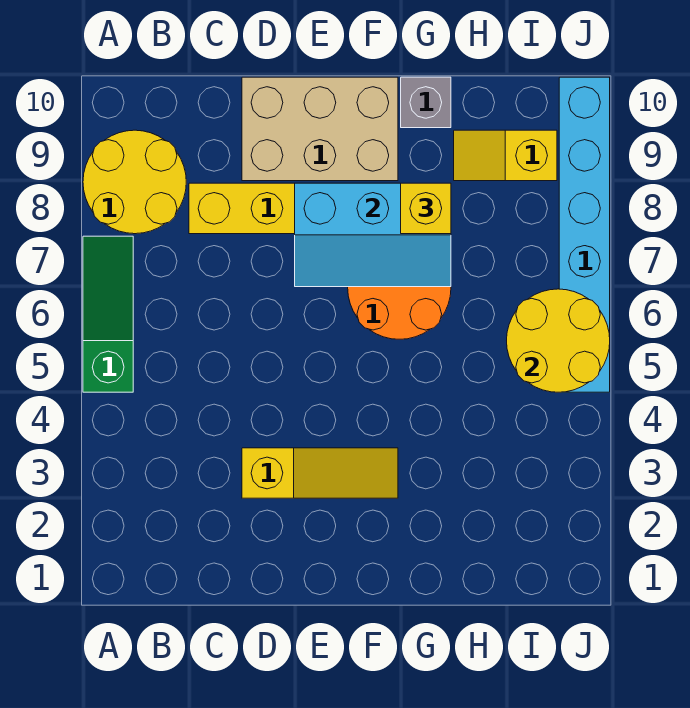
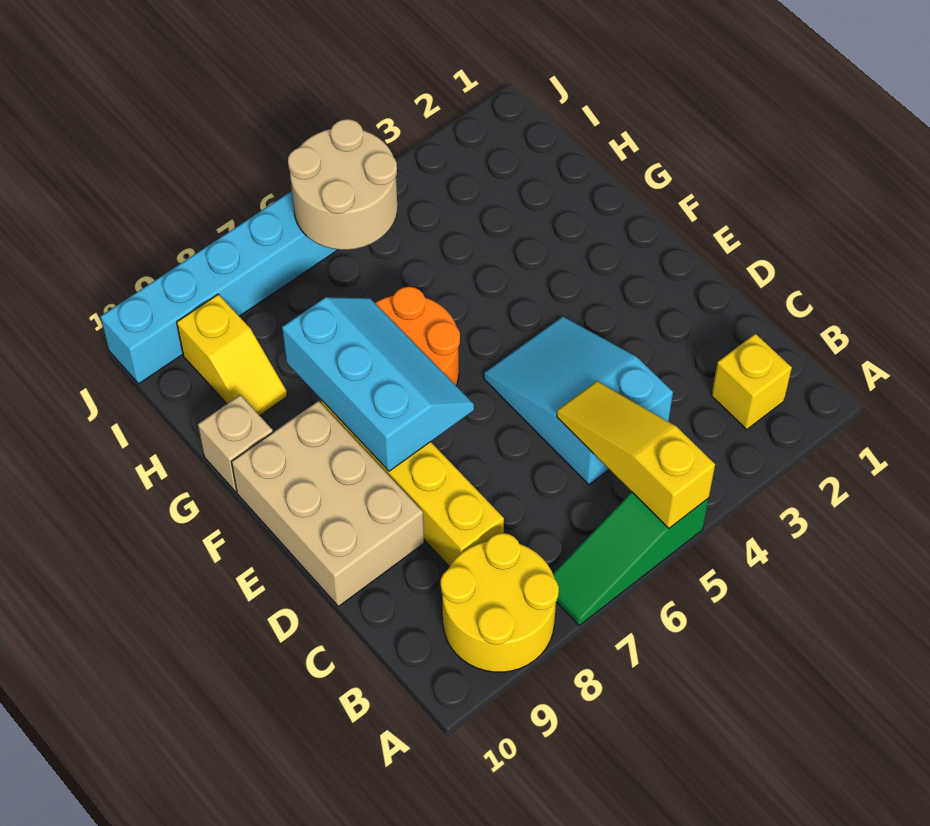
none -> cyan 2x3 slope [484,317,673,485]
yellow 1x3 slope [242,448,398,498] -> yellow 1x3 slope moved to [557,381,715,528]
yellow 1x1 brick [401,183,451,234] -> yellow 1x1 brick moved to [711,334,792,430]
grey 1x1 brick [401,77,451,128] -> tan 1x1 brick [198,395,273,492]
yellow 2x2 round brick [507,289,610,392] -> tan 2x2 round brick [288,119,397,250]

